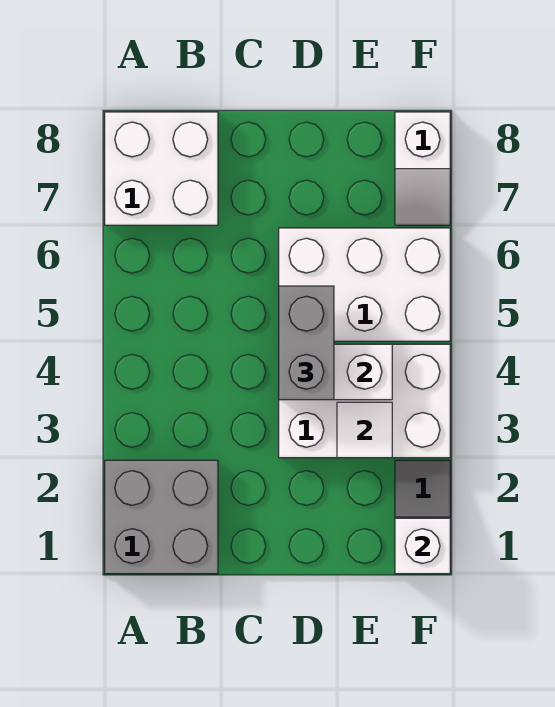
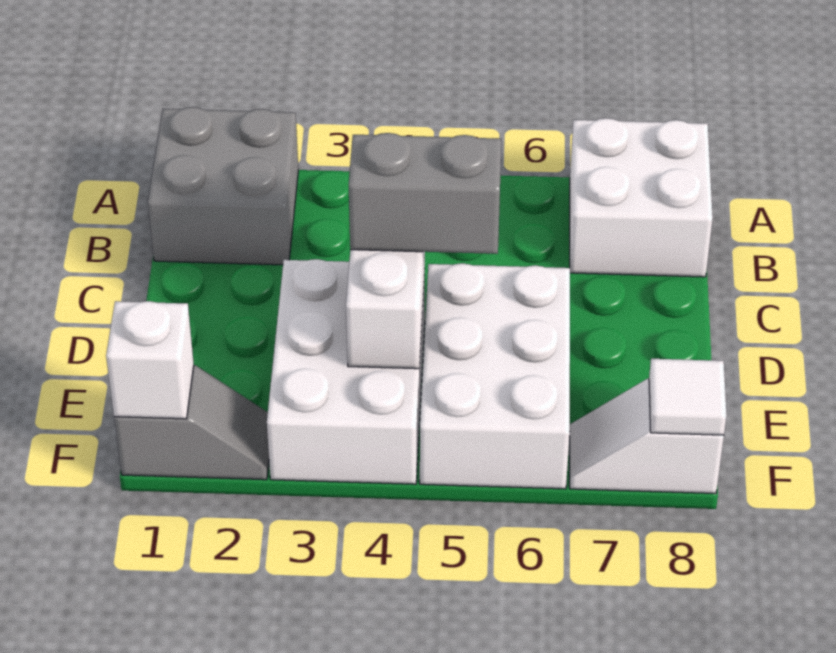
white 1x1 tile [337,402,392,458] -> white 1x1 tile moved to [649,359,727,435]

